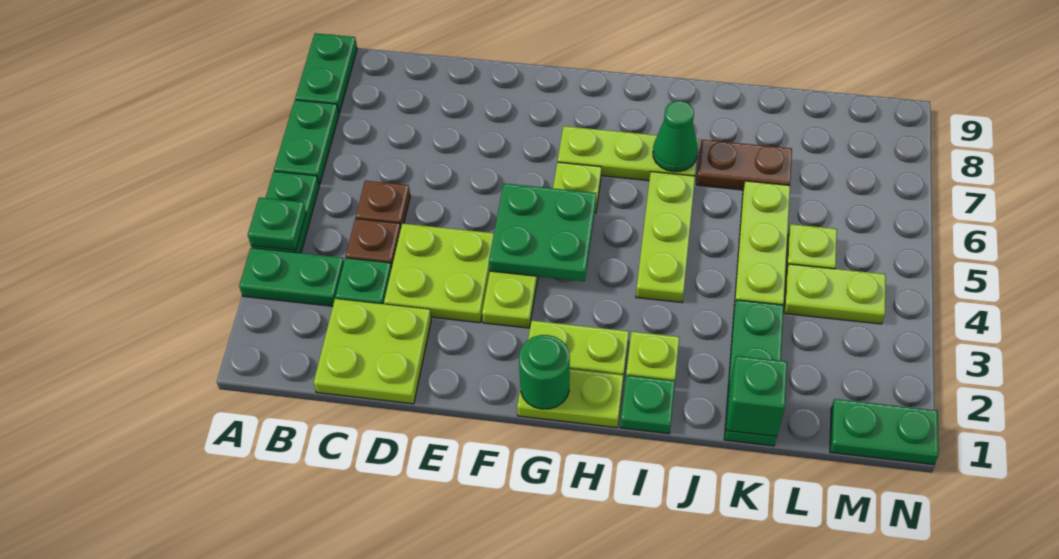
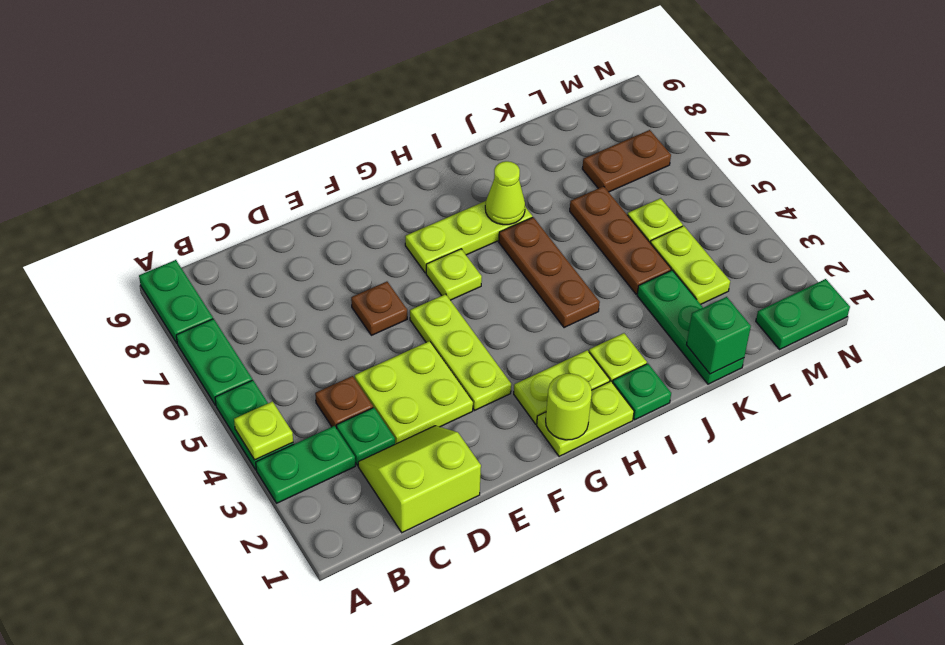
green 1x1 plate [248,198,306,250] -> lime 1x1 plate [234,401,293,460]
lime 2x2 plate [314,299,431,404] -> lime 2x2 slope [358,426,481,533]
brown 1x1 plate [356,181,410,227] -> brown 1x1 plate moved to [351,282,407,335]
green 2x2 plate [489,184,596,281] -> none
green 1x1 round brick [519,335,570,409] -> lime 1x1 round brick [546,374,592,440]
lime 1x3 plate [636,172,695,302] -> brown 1x3 plate [499,217,600,328]
green 1x1 cone [653,101,698,172] -> lime 1x1 cone [485,161,525,225]
brown 1x2 plate [696,140,792,190] -> brown 1x2 plate moved to [582,130,671,192]
lime 1x3 plate [734,181,790,308] -> brown 1x3 plate [570,186,671,294]
lime 1x2 plate [784,264,886,324] -> lime 1x2 plate turned to [650,226,730,304]

